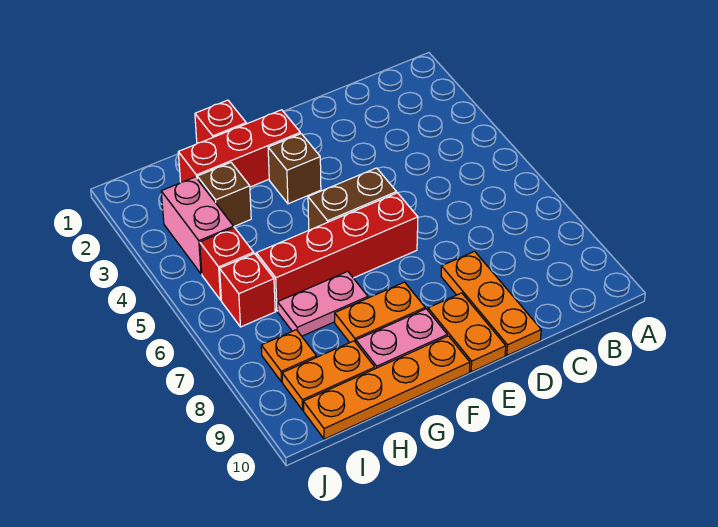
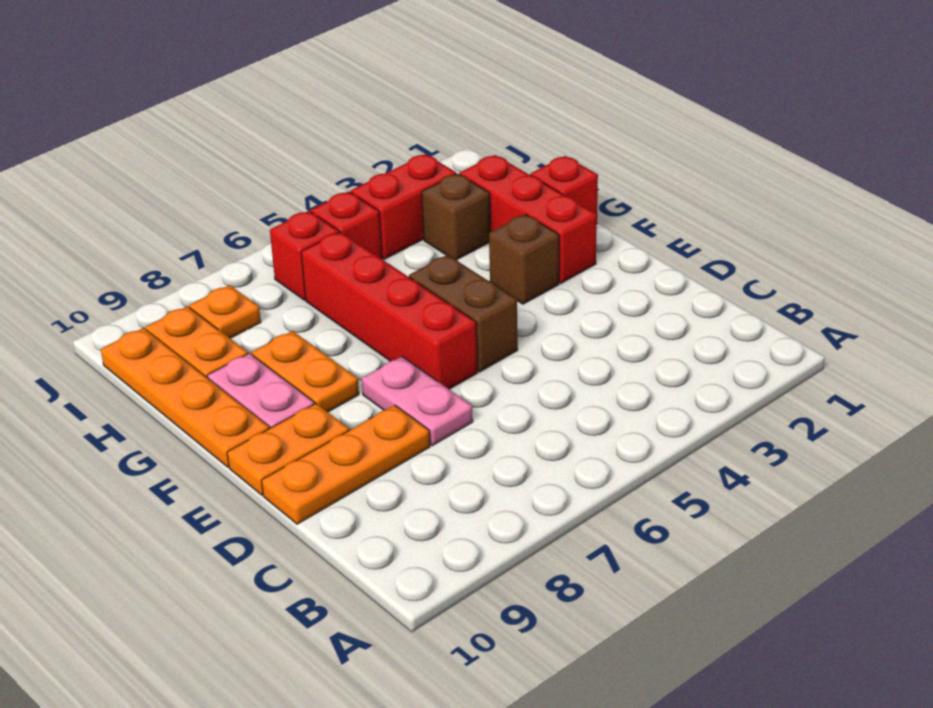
pink 1x2 plate [278,271,368,336] -> pink 1x2 plate moved to [362,356,473,446]
pink 1x2 brick [161,177,234,274] -> red 1x2 brick [351,154,456,259]

